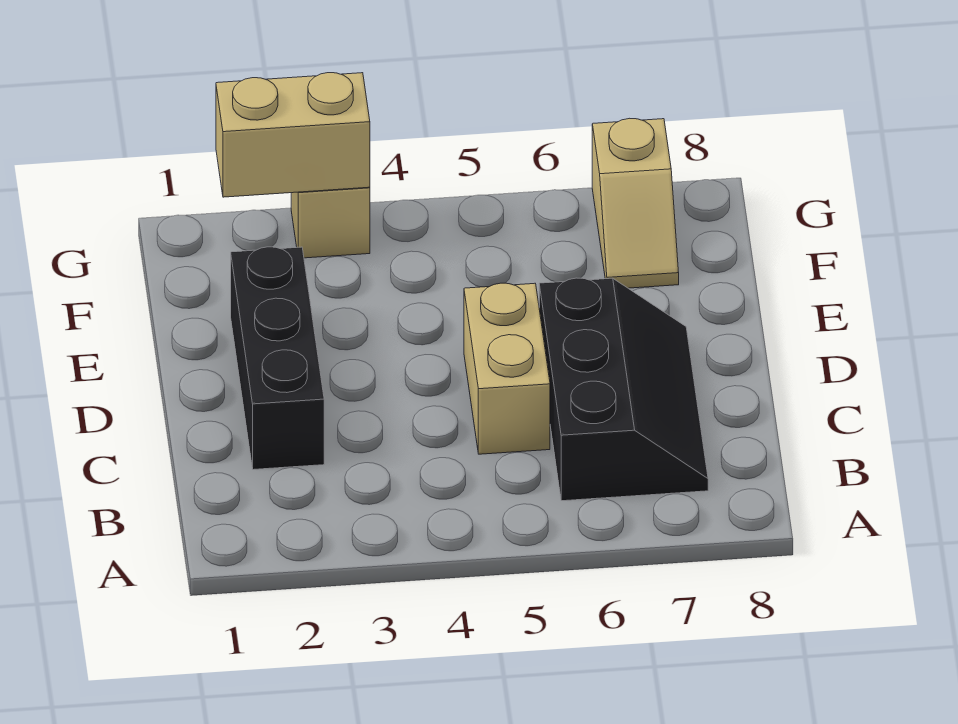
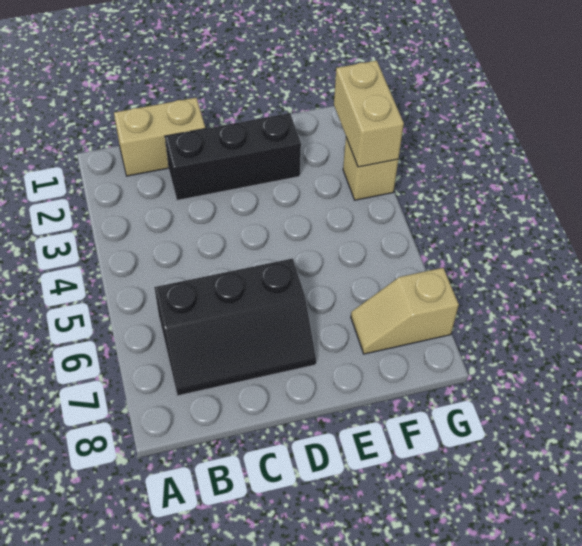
tan 1x2 brick [464,283,550,454] -> tan 1x2 brick moved to [114,98,205,176]

